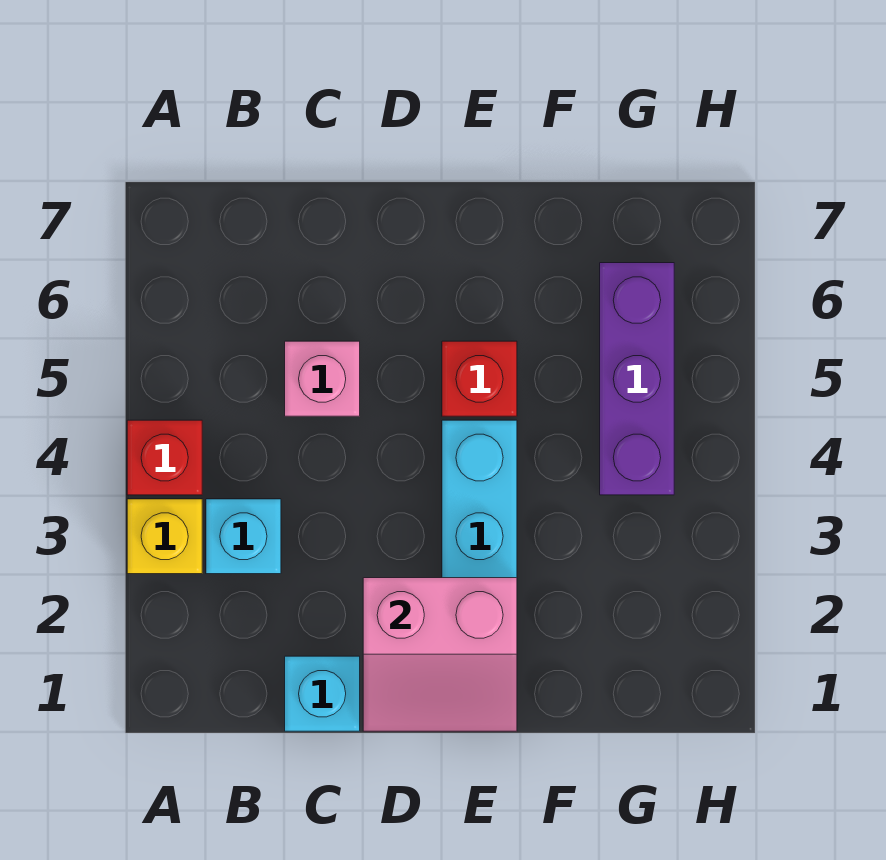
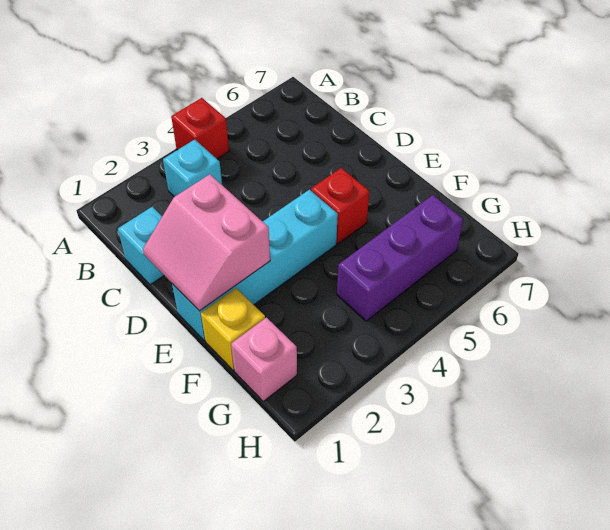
yellow 1x1 brick [127,499,202,574] -> yellow 1x1 brick moved to [201,288,265,370]
pink 1x1 brick [285,341,360,416] -> pink 1x1 brick moved to [231,318,297,401]

